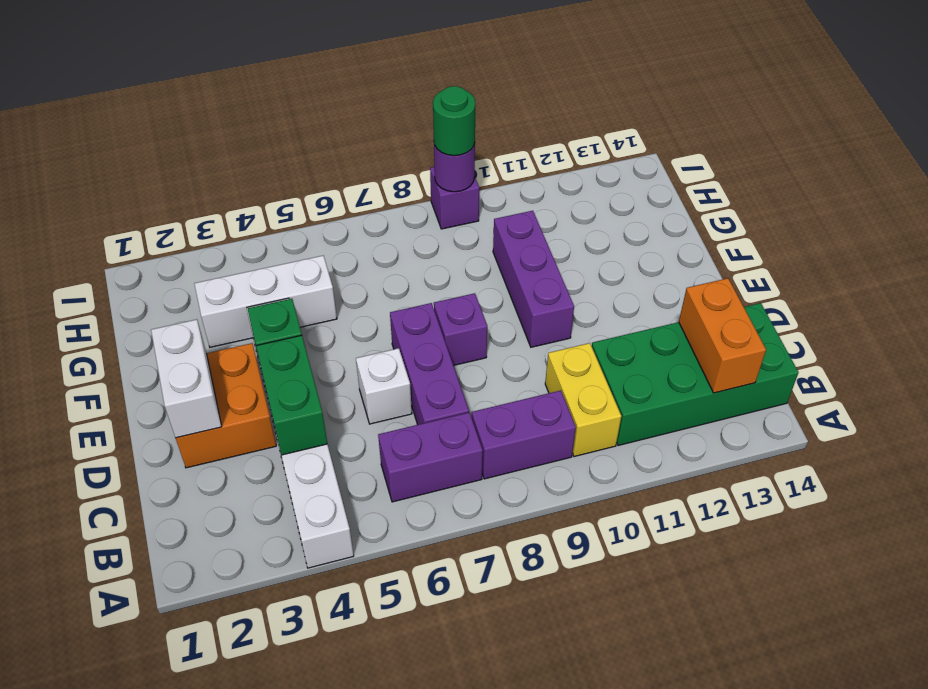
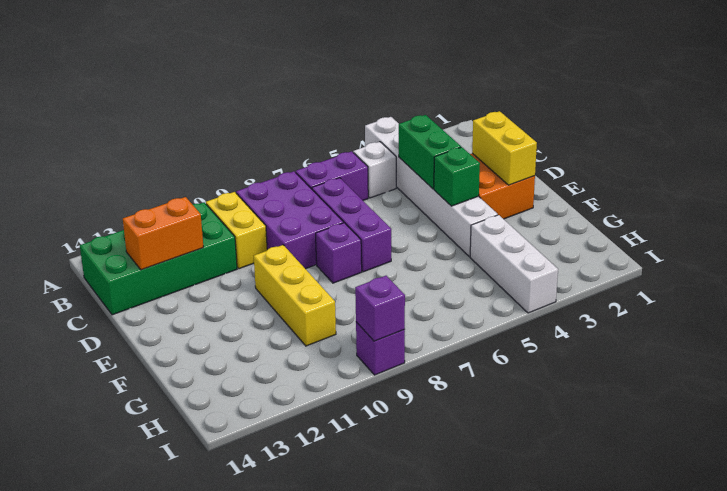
purple 1x2 brick [472,390,576,479] -> purple 2x3 brick [236,171,344,269]
orange 1x2 brick [679,278,766,393] -> orange 1x2 brick turned to [123,197,203,270]
white 1x2 brick [151,319,222,438] -> yellow 1x2 brick [472,111,537,185]
white 1x1 brick [356,348,412,424] -> white 1x1 brick moved to [353,142,396,198]
purple 1x3 brick [493,211,574,347] -> yellow 1x3 brick [254,245,336,346]
white 1x3 brick [194,256,337,347] -> white 1x3 brick turned to [470,215,558,313]
purple 1x1 round brick [434,143,475,192] -> purple 1x1 brick [355,276,405,341]
green 1x1 round brick [433,86,475,156] -> none

